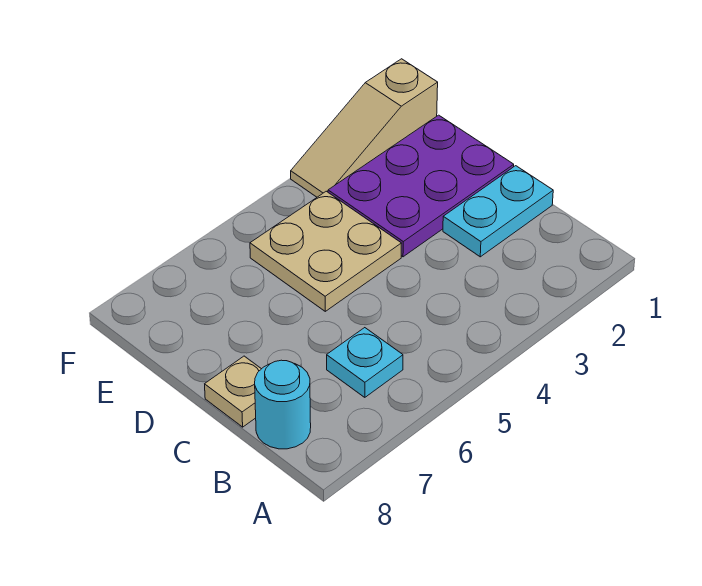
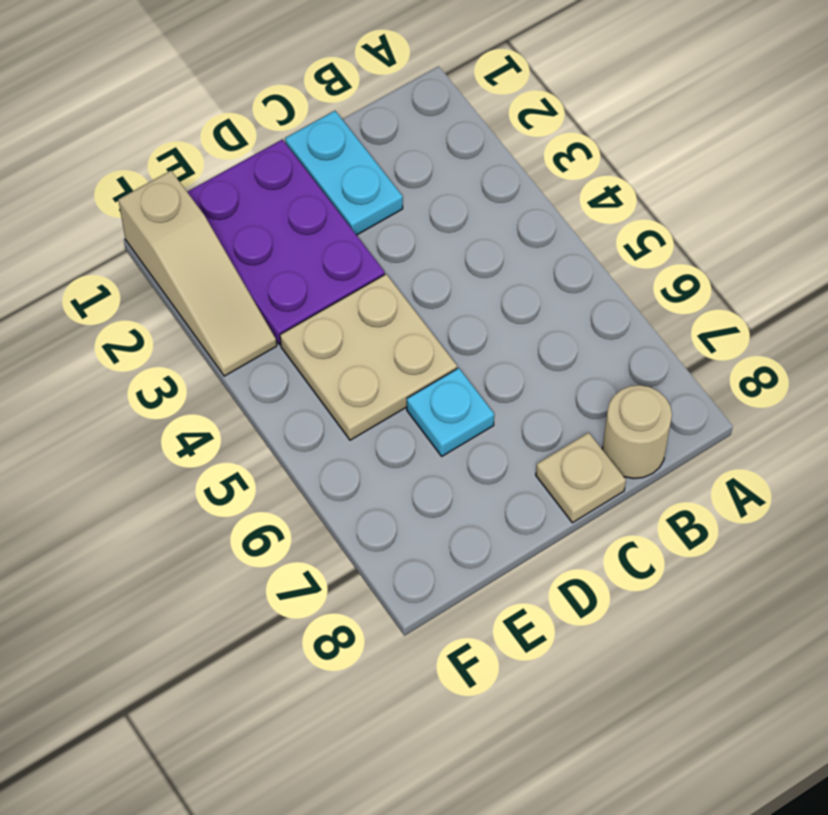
cyan 1x1 plate [327,328,403,397] -> cyan 1x1 plate moved to [407,368,494,456]
cyan 1x1 round brick [255,360,311,449] -> tan 1x1 round brick [602,385,672,478]

